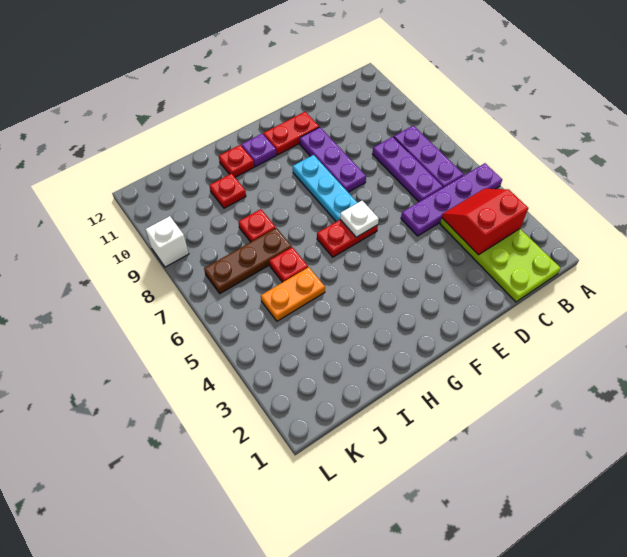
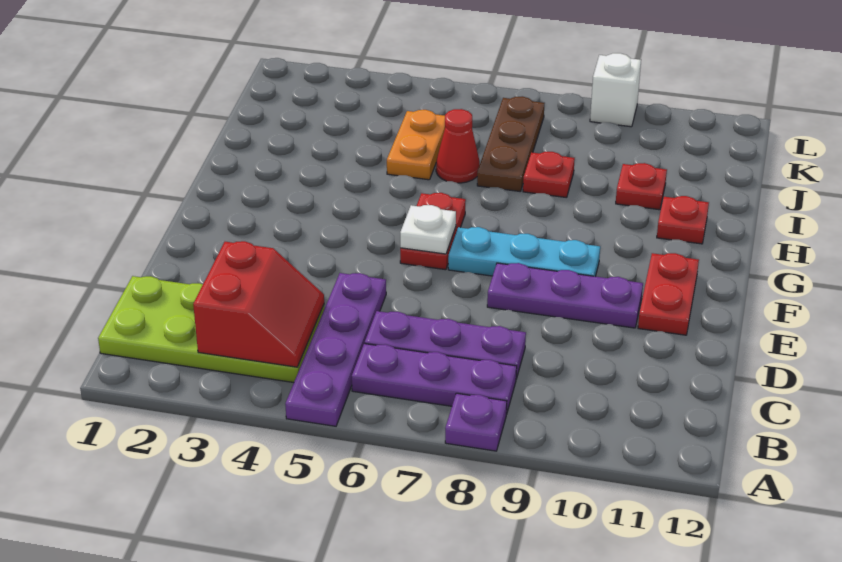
purple 1x1 plate [241,134,276,167] -> purple 1x1 plate moved to [445,393,507,451]
red 1x1 plate [269,247,308,282] -> red 1x1 cone [436,109,480,183]

